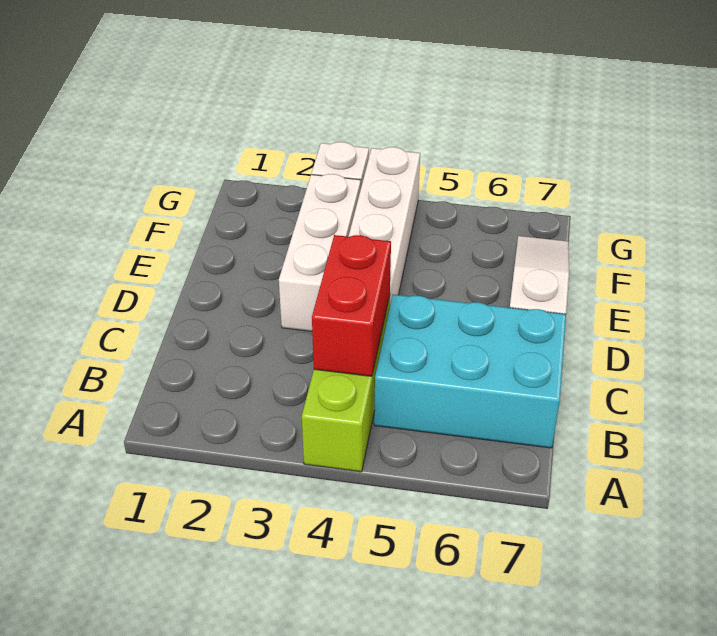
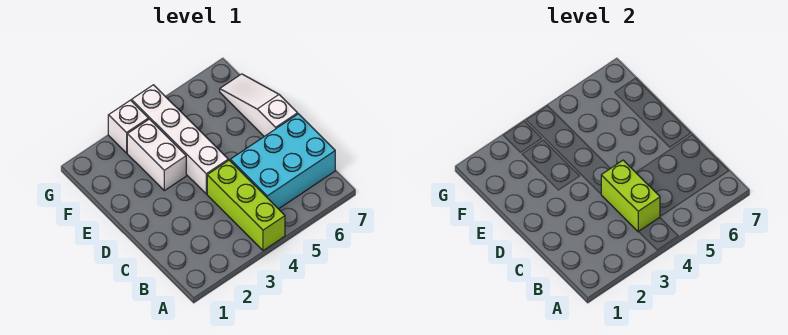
red 1x2 brick [312,235,391,376] -> lime 1x2 brick [601,160,660,232]
white 1x3 brick [279,174,361,331] -> white 1x2 brick [127,119,186,191]

